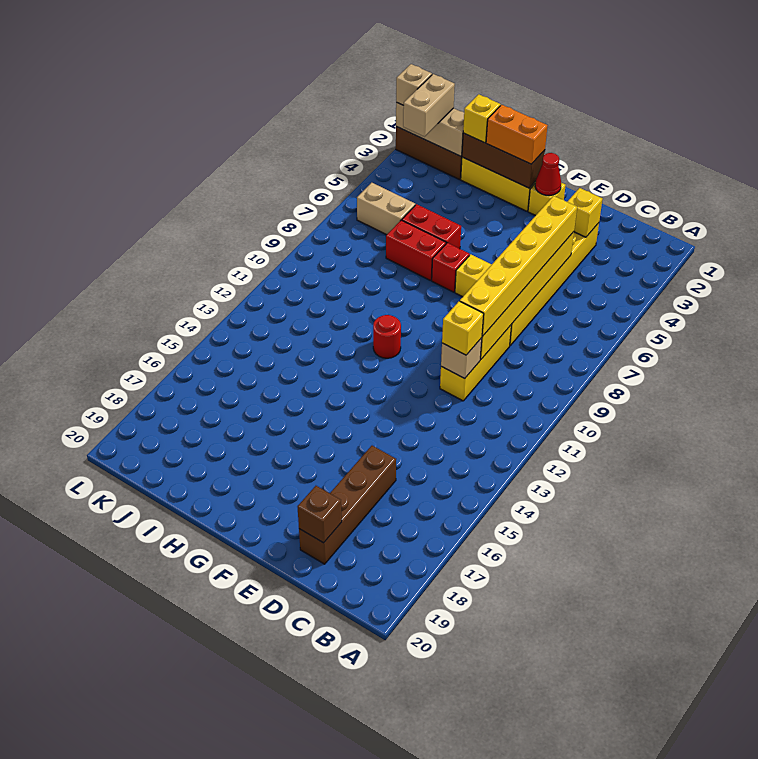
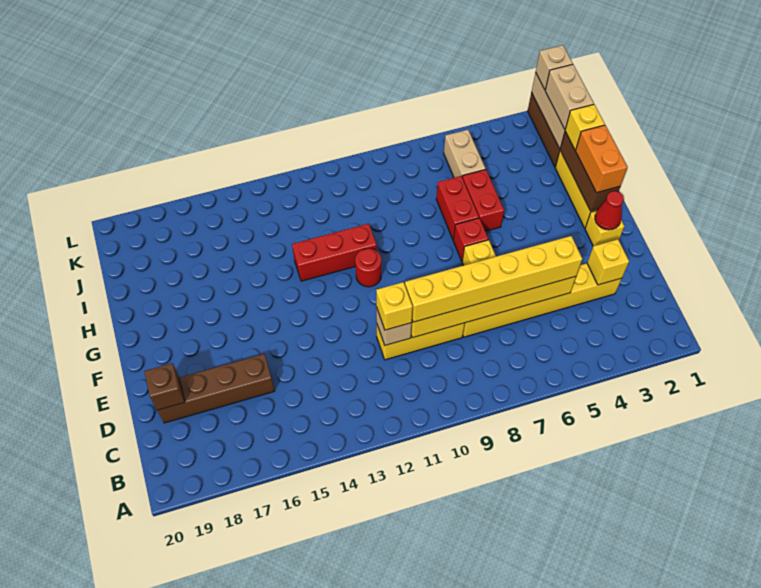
none -> red 1x3 brick [292,224,377,281]
tan 1x2 brick [403,74,455,137] -> tan 1x2 brick turned to [545,64,594,129]

